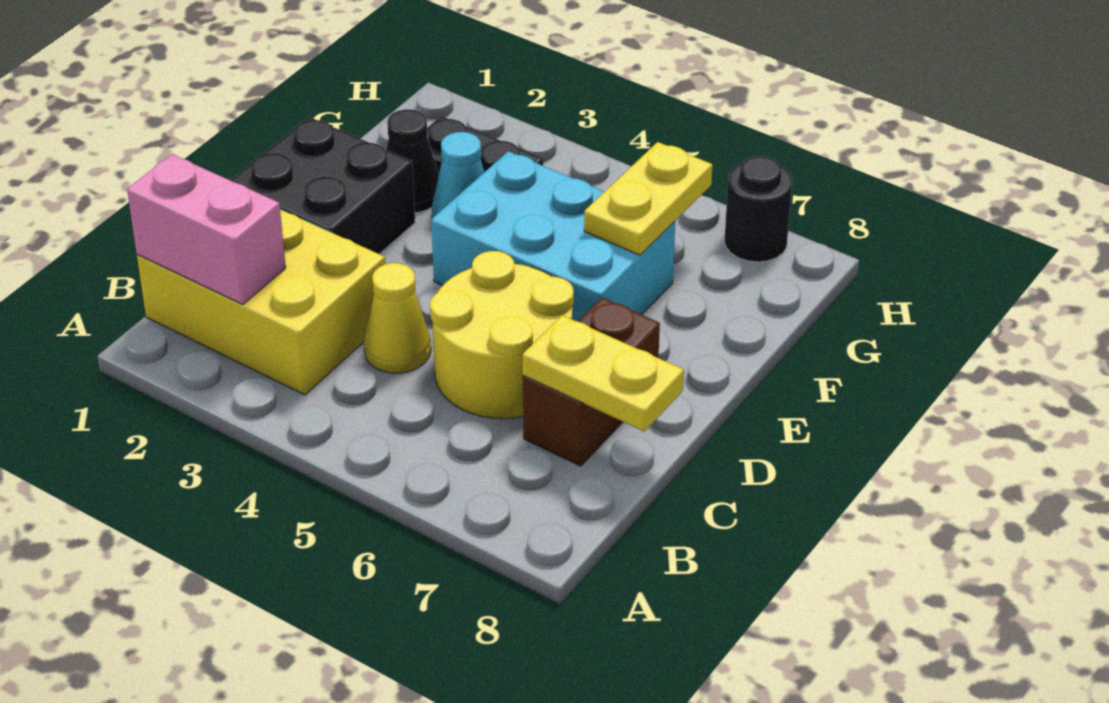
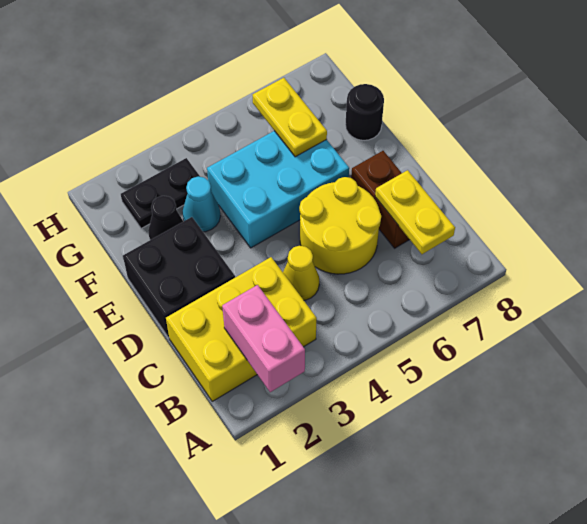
pink 1x2 brick [127,154,286,304] -> pink 1x2 brick turned to [222,285,305,392]
yellow 1x2 plate [523,315,684,432] -> yellow 1x2 plate turned to [375,170,455,254]
black 1x1 round brick [724,156,792,262] -> black 1x1 round brick moved to [345,84,384,140]

